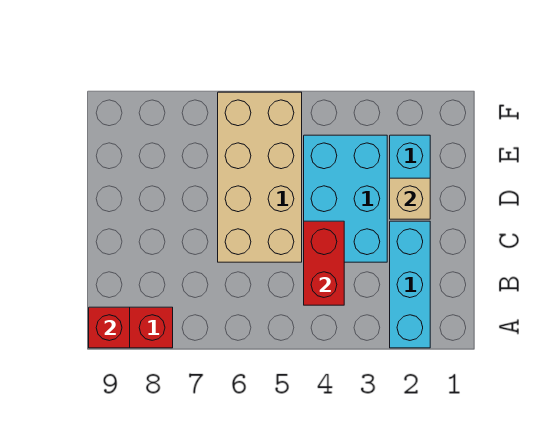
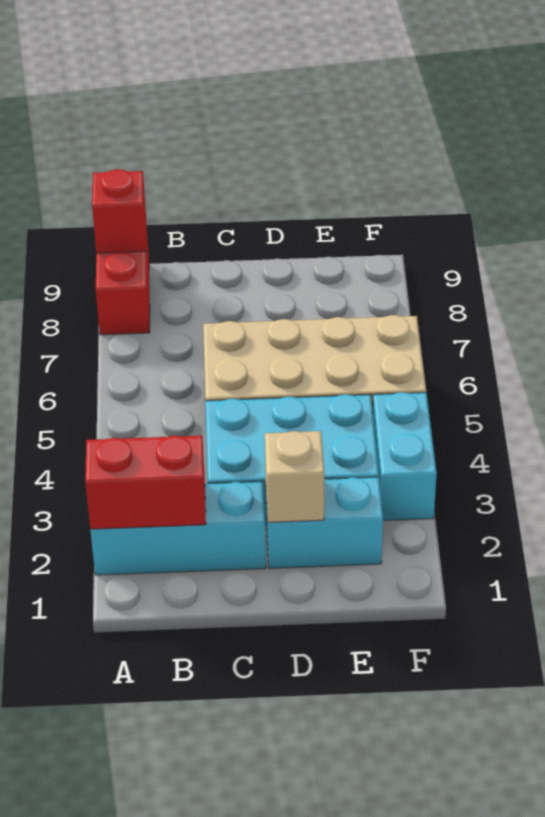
red 1x2 brick [304,221,344,305] -> red 1x2 brick moved to [85,436,206,529]
none -> cyan 1x2 brick [373,392,437,520]

